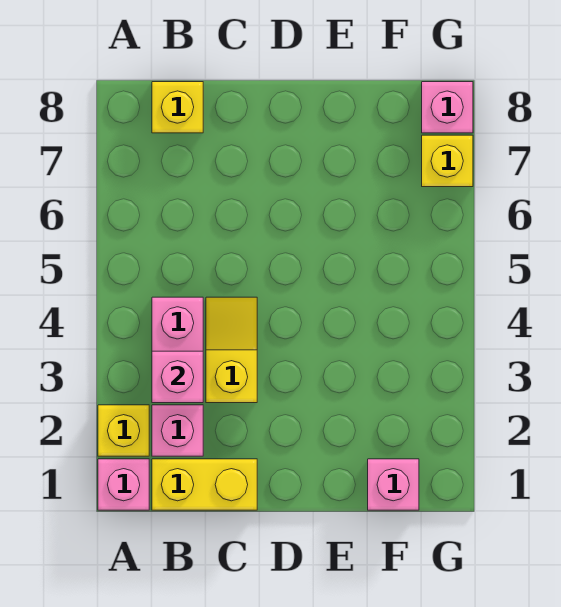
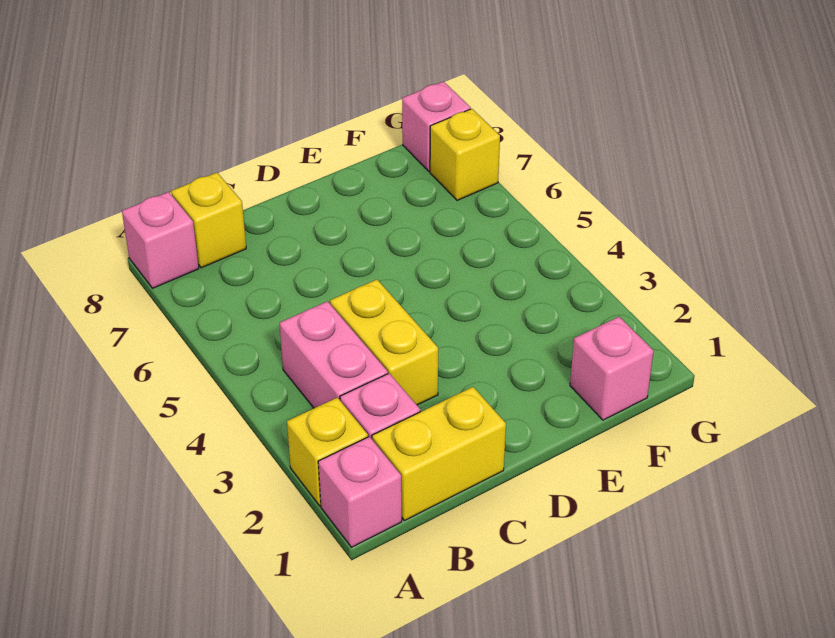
pink 1x1 brick [152,351,203,403] -> pink 1x1 brick moved to [122,192,199,288]
yellow 1x2 slope [206,297,257,403] -> yellow 1x2 brick [330,280,438,405]

